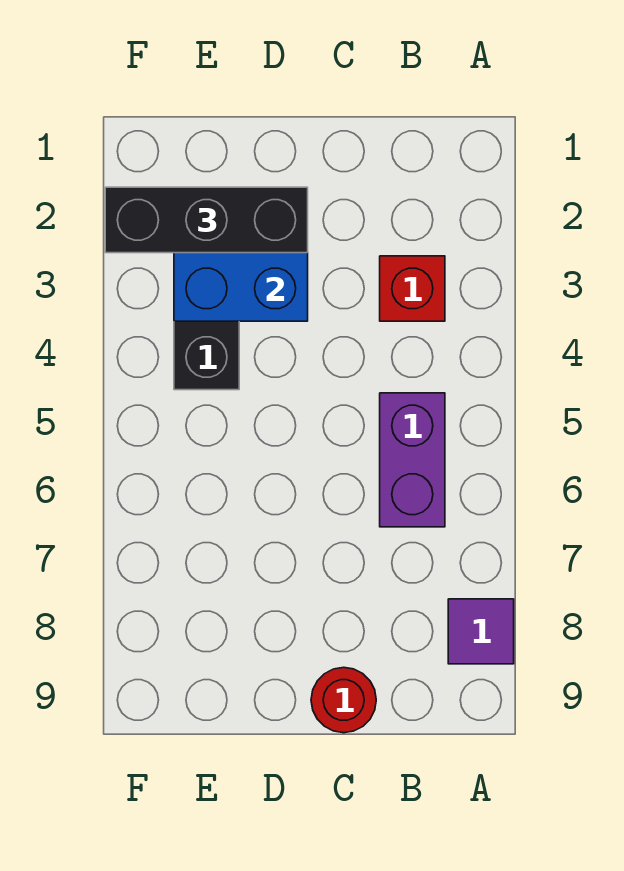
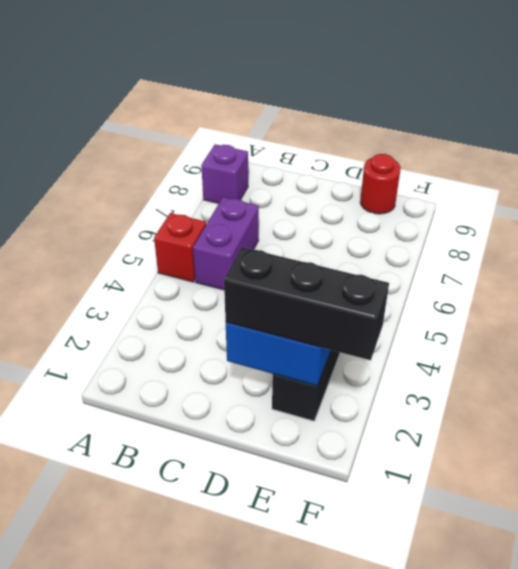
purple 1x1 tile [448,599,514,664] -> purple 1x1 brick [201,144,248,204]
red 1x1 brick [380,256,445,321] -> red 1x1 brick moved to [154,213,206,282]
red 1x1 round brick [311,667,376,733] -> red 1x1 round brick moved to [360,154,401,214]

